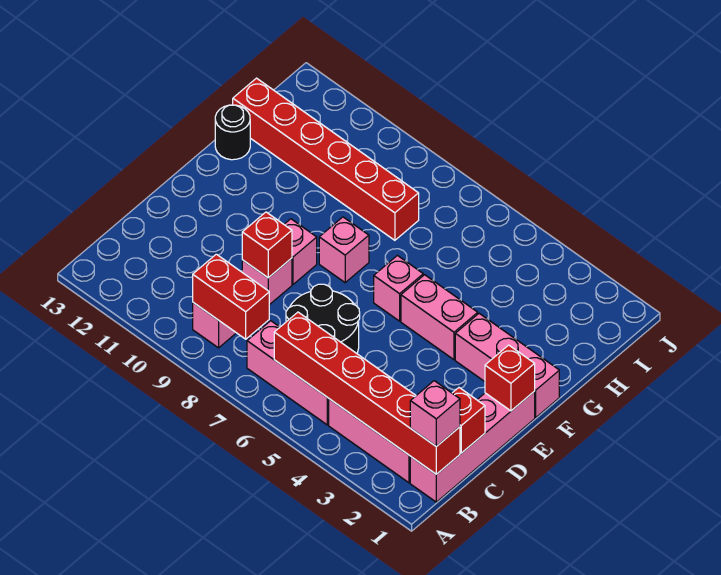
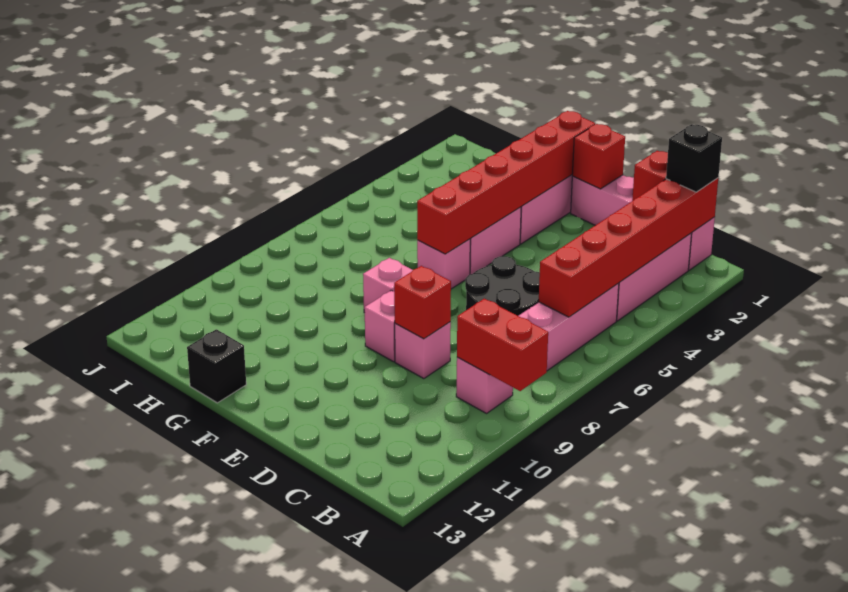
pink 1x1 brick [410,381,460,446] -> black 1x1 brick [666,124,722,192]
red 1x2 brick [193,254,269,339] -> red 1x2 brick turned to [457,299,548,391]
black 1x1 round brick [215,105,250,160] -> black 1x1 brick [187,329,246,403]
red 1x6 brick [233,78,419,240] -> red 1x6 brick moved to [417,111,595,254]

